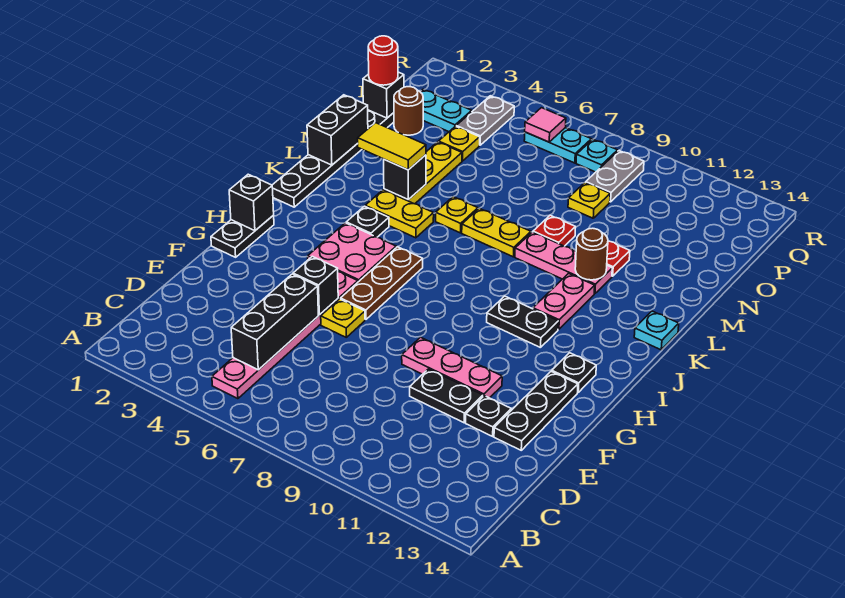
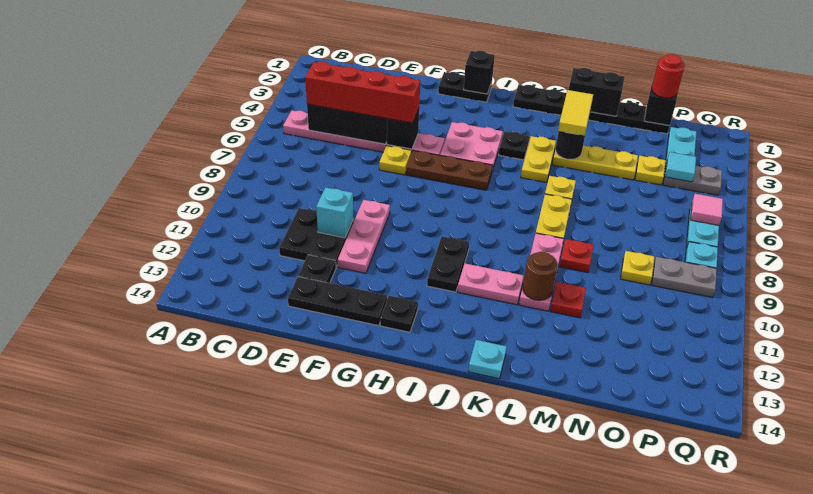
none -> red 1x4 brick [305,62,420,123]
black 1x2 plate [410,369,483,423] -> black 2x2 plate [279,208,354,267]
none -> cyan 1x1 brick [316,187,354,238]
black 1x1 brick [384,155,426,200] -> black 1x1 round brick [556,131,585,159]
brown 1x1 round brick [394,87,423,135] -> none
none -> cyan 1x1 tile [665,152,696,182]

